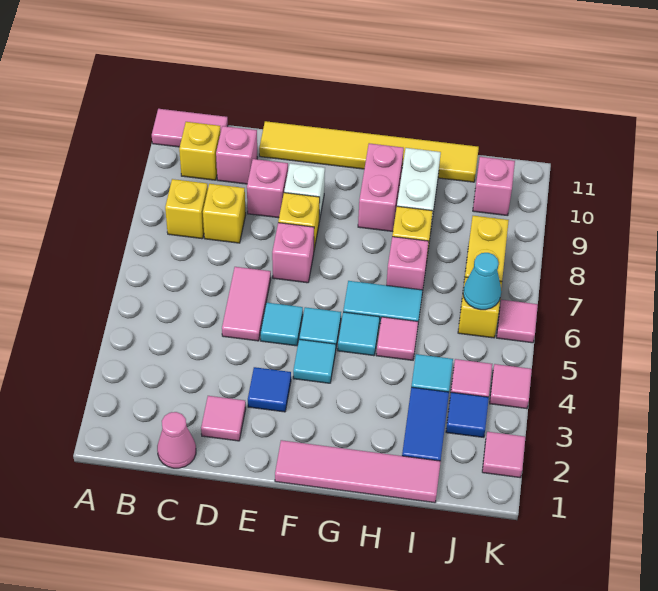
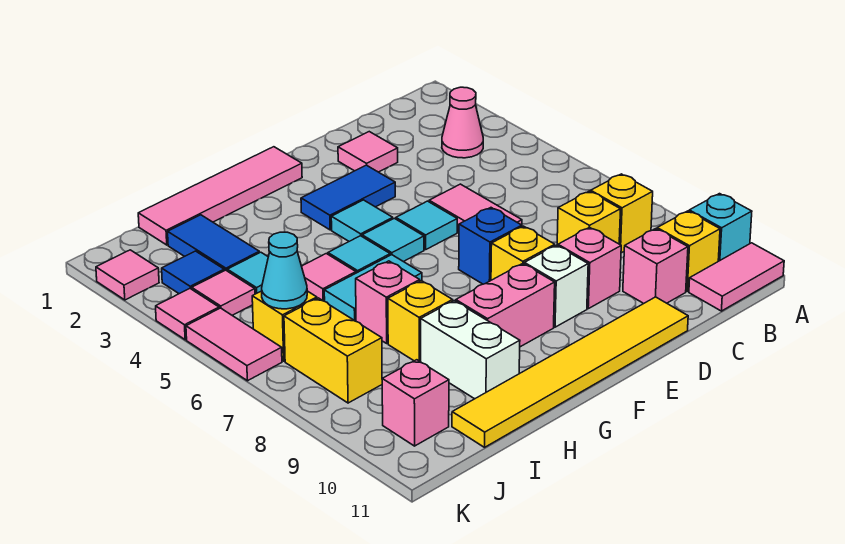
none -> cyan 1x1 brick [689,194,752,261]
pink 1x1 cone [157,412,196,468] -> pink 1x1 cone moved to [442,87,483,158]
blue 1x1 tile [248,367,291,412] -> blue 1x2 tile [301,165,395,230]
pink 1x1 brick [272,223,314,283] -> blue 1x1 brick [459,208,522,284]
pink 1x2 brick [358,143,404,231] -> pink 1x2 brick turned to [456,264,555,347]
pink 1x1 tile [497,300,538,343] -> pink 1x2 tile [186,308,282,381]

